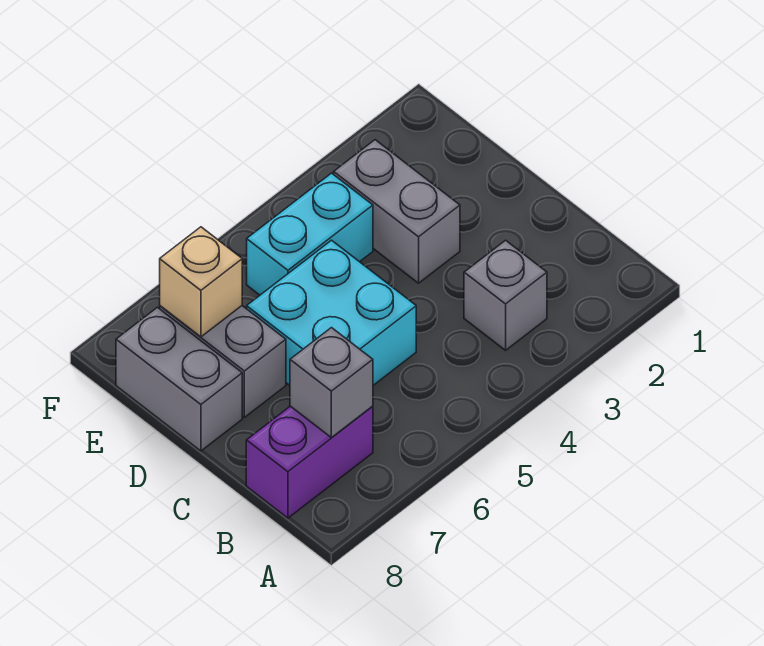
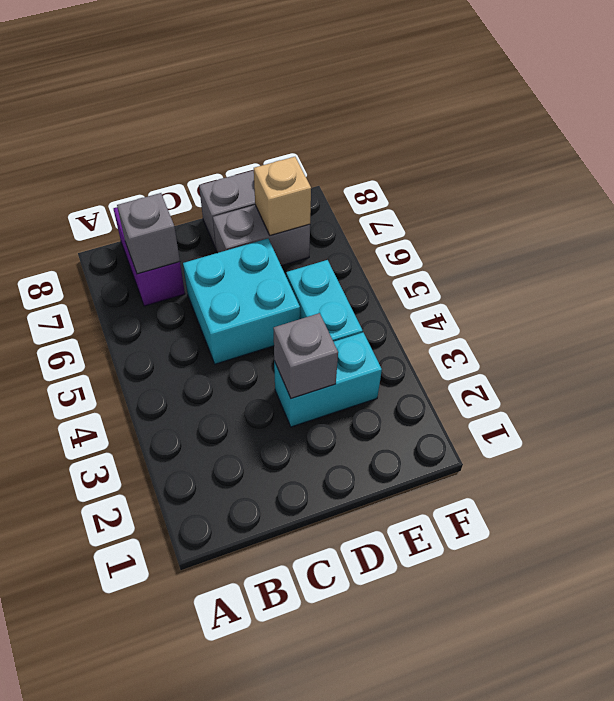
grey 1x1 brick [464,240,547,350] -> grey 1x1 brick moved to [273,313,338,399]
grey 1x2 brick [334,140,460,283] -> cyan 1x2 brick [274,332,382,427]

